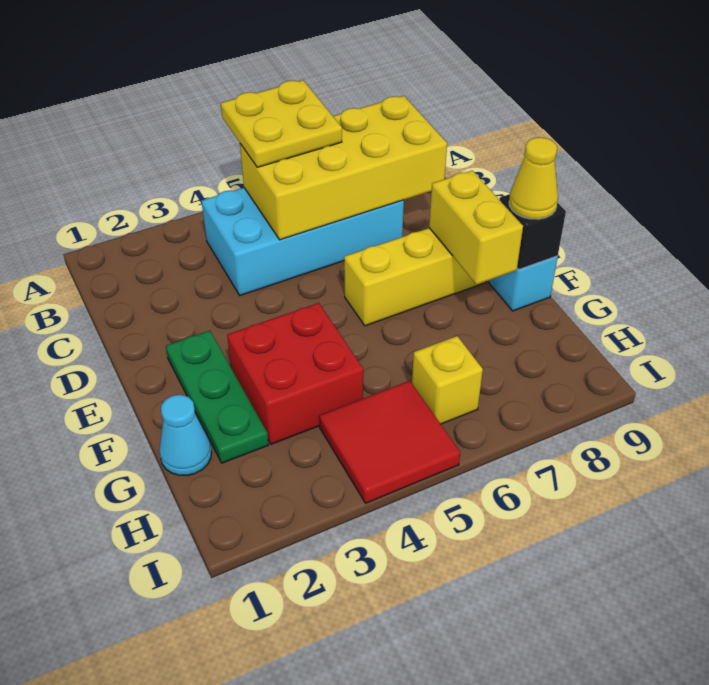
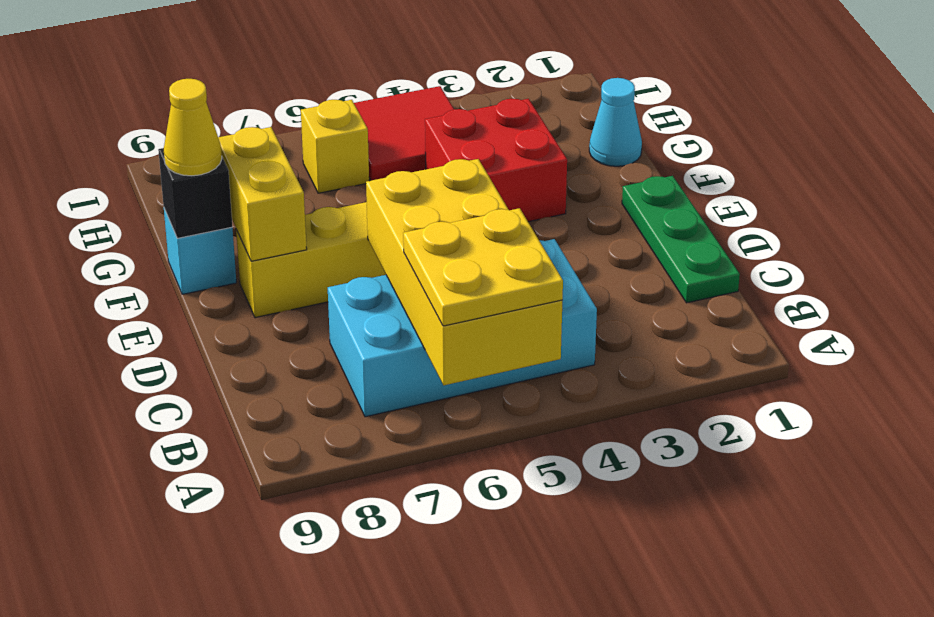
yellow 2x4 brick [240,96,447,240] -> yellow 2x4 brick turned to [366,159,562,385]
green 1x3 plate [166,331,268,463] -> green 1x3 plate moved to [622,176,740,303]

